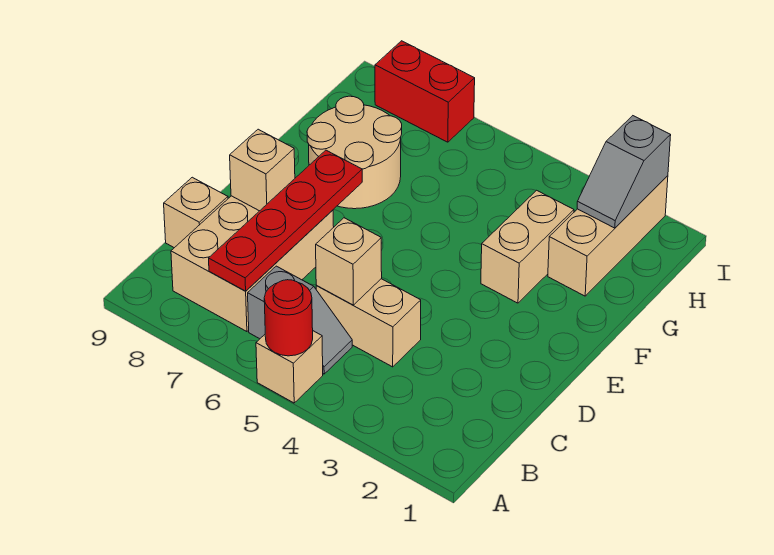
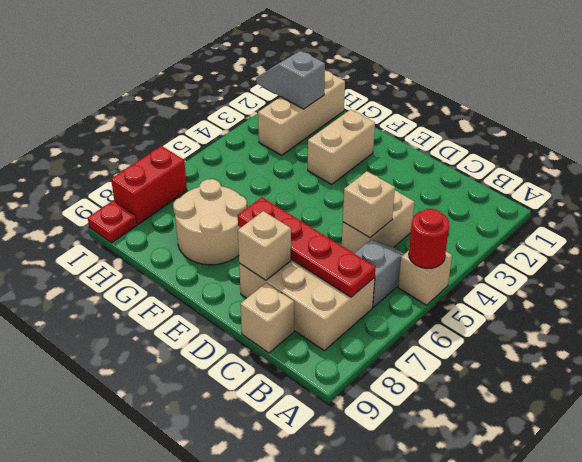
tan 1x2 brick [481,190,574,303] -> tan 1x2 brick turned to [308,110,375,184]
tan 1x3 brick [548,176,668,296] -> tan 1x3 brick turned to [258,70,345,155]
grey 1x2 slope [577,116,671,228] -> grey 1x2 slope turned to [256,51,325,109]
none -> red 1x1 plate [88,201,137,243]

